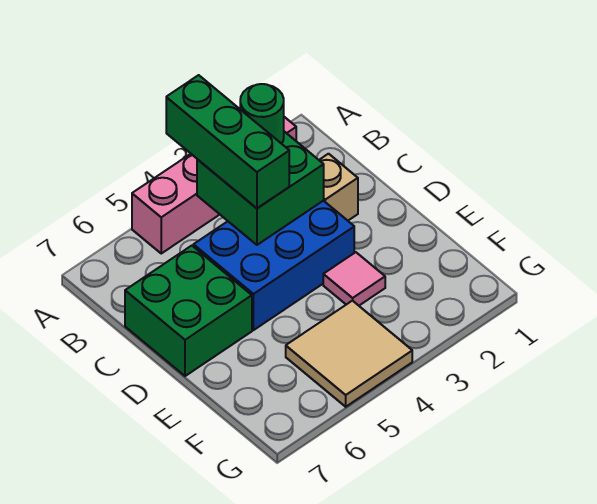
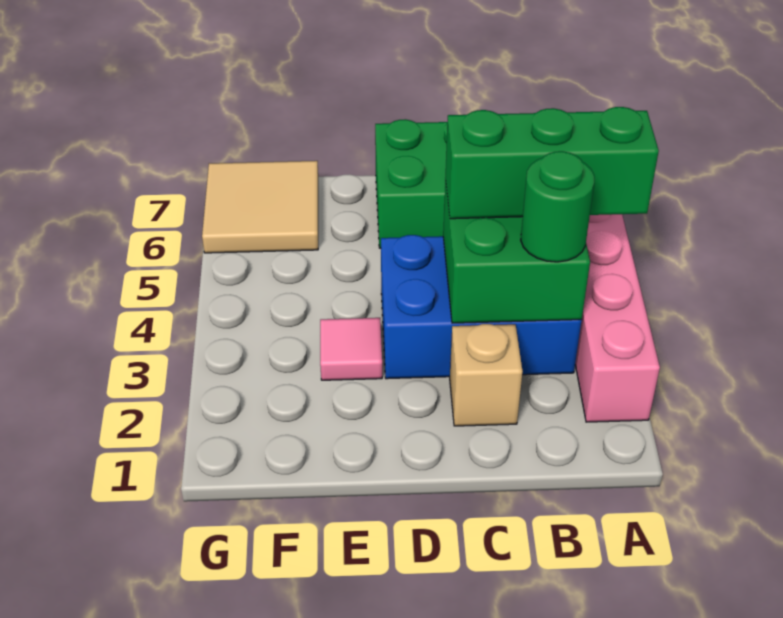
blue 2x3 brick [193,201,354,330] -> blue 2x3 brick turned to [381,235,582,379]
tan 2x2 tile [286,301,412,407] -> tan 2x2 tile moved to [202,161,318,253]

